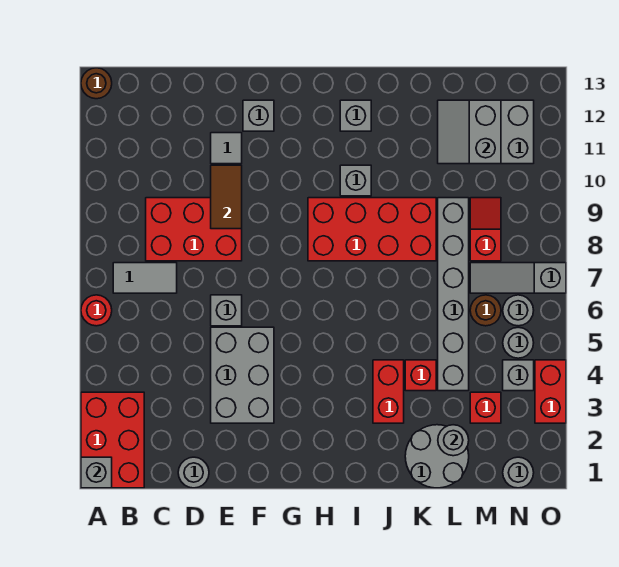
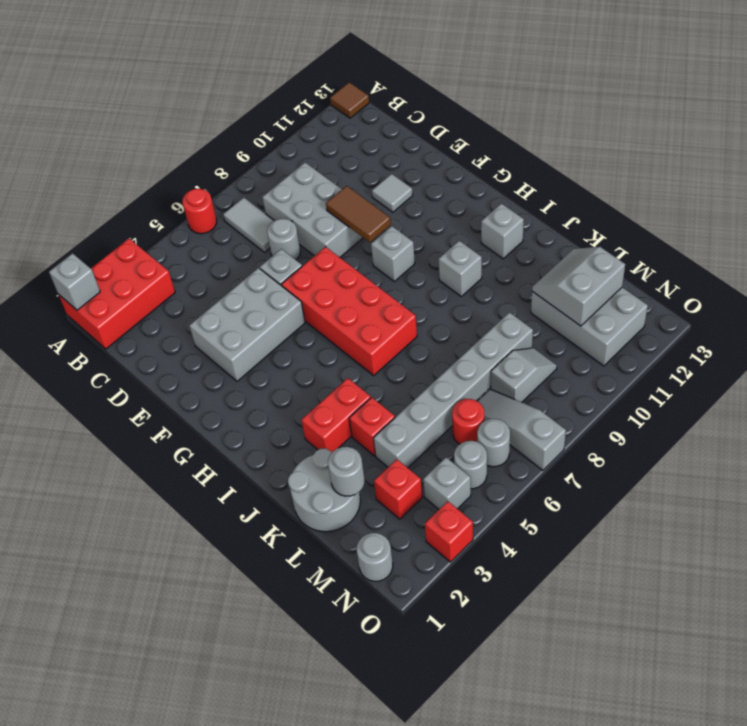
brown 1x1 round brick [81,68,112,99] -> brown 1x1 tile [330,82,369,118]
red 2x3 brick [146,198,242,261] -> grey 2x3 brick [262,163,363,257]
grey 1x1 round brick [178,457,209,488] -> grey 1x1 round brick moved to [267,219,300,260]
brown 1x2 tile [211,165,242,229] -> brown 1x2 tile turned to [326,186,391,242]
grey 1x1 brick [243,100,274,131] -> grey 1x1 brick moved to [371,226,415,281]
red 2x4 brick [308,198,436,261] -> red 2x4 brick moved to [281,247,417,375]
brown 1x1 round brick [470,295,501,326] -> red 1x1 round brick [452,399,484,444]
red 1x2 slope [470,198,501,261] -> grey 1x2 slope [491,348,557,402]
red 1x2 brick [535,360,566,423] -> red 1x1 brick [425,501,473,562]

